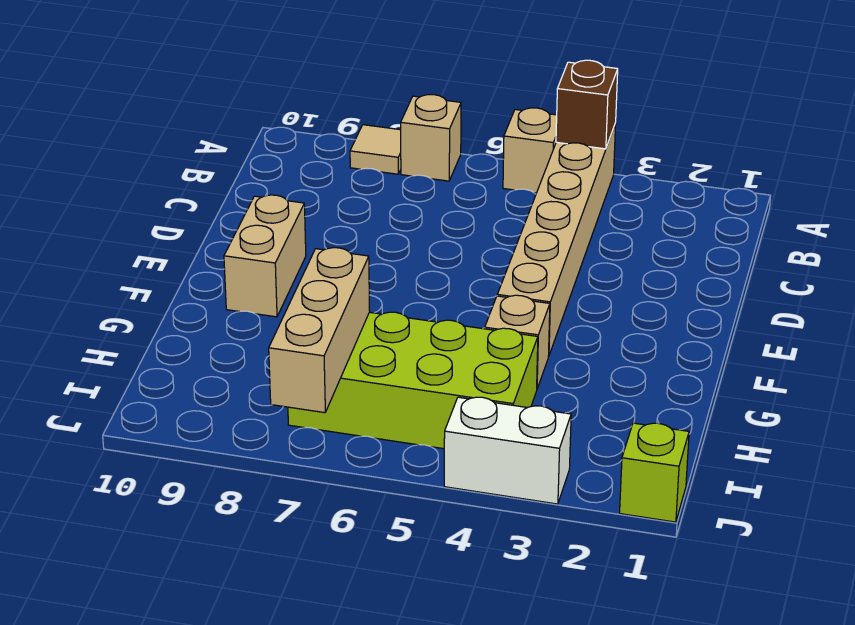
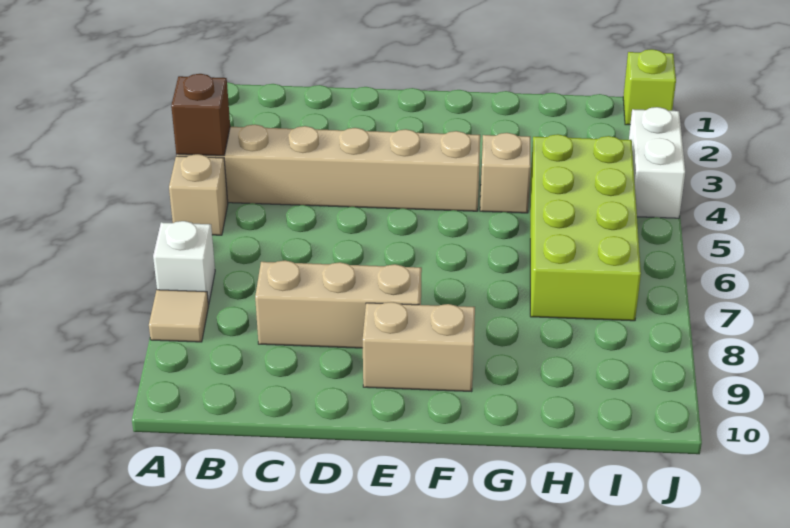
tan 1x1 brick [401,95,461,181] -> white 1x1 brick [153,221,215,305]
tan 1x3 brick [269,248,370,413] -> tan 1x3 brick moved to [255,260,422,348]

